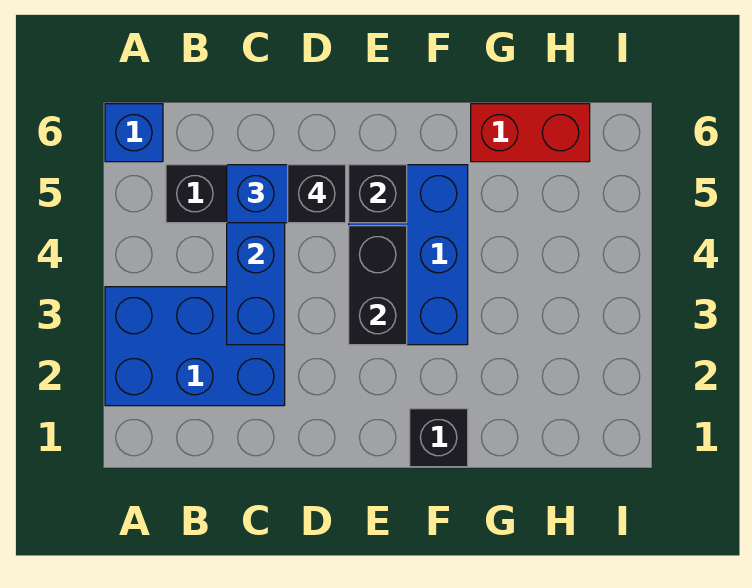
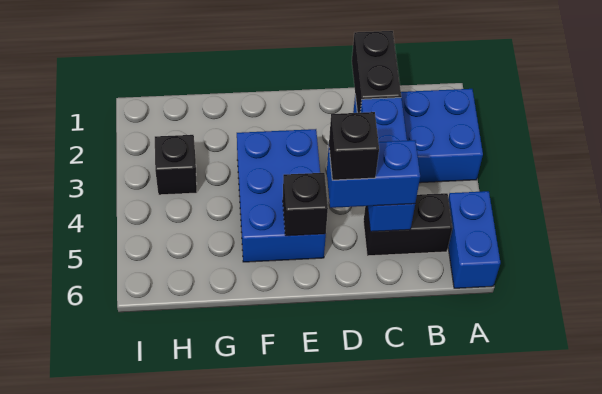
blue 1x1 brick [105,104,163,162] -> blue 1x2 brick [448,191,501,288]
black 1x2 brick [349,226,407,345] -> black 1x2 brick moved to [352,31,401,113]
black 1x1 brick [410,409,468,467] -> black 1x1 brick moved to [155,135,197,195]
red 1x2 brick [471,104,590,162] -> none

